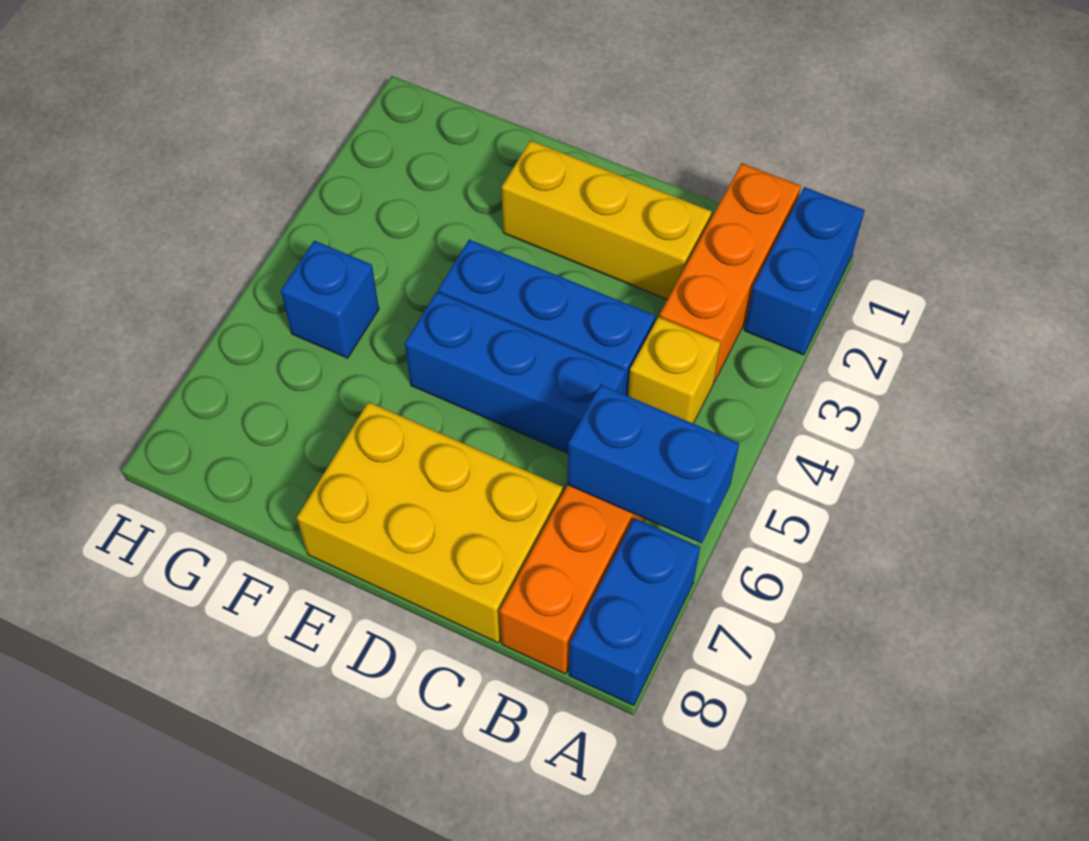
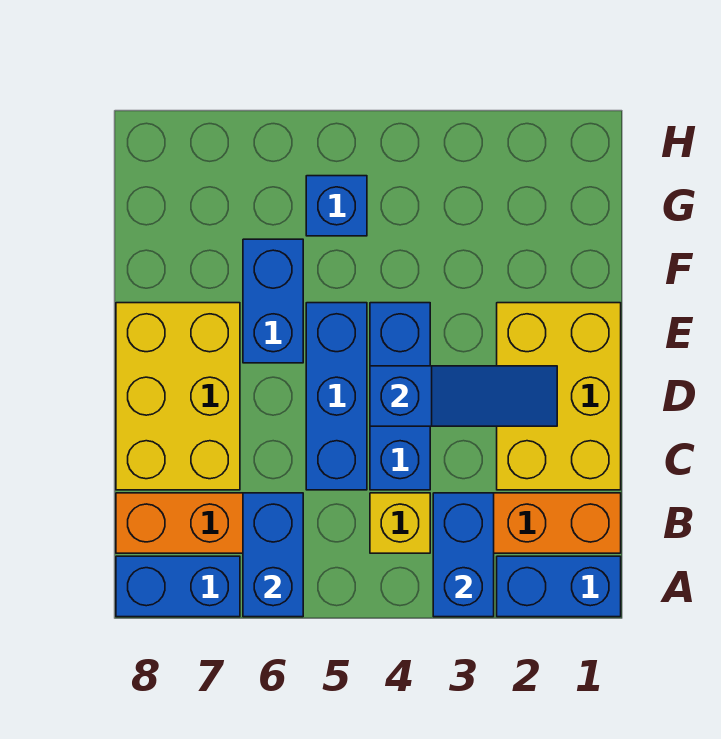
none -> blue 1x2 brick [433,493,494,617]
yellow 1x3 brick [502,140,712,300] -> yellow 2x3 brick [497,303,621,490]
none -> blue 1x3 slope [370,366,557,426]
none -> blue 1x2 brick [243,239,303,363]

